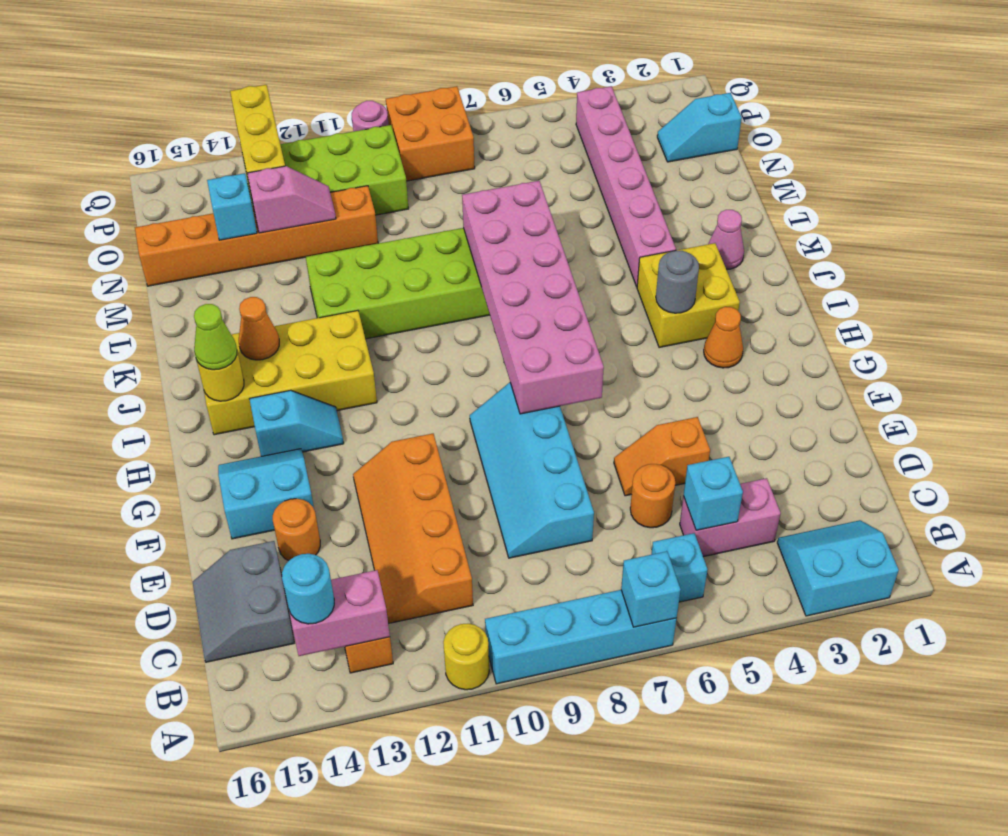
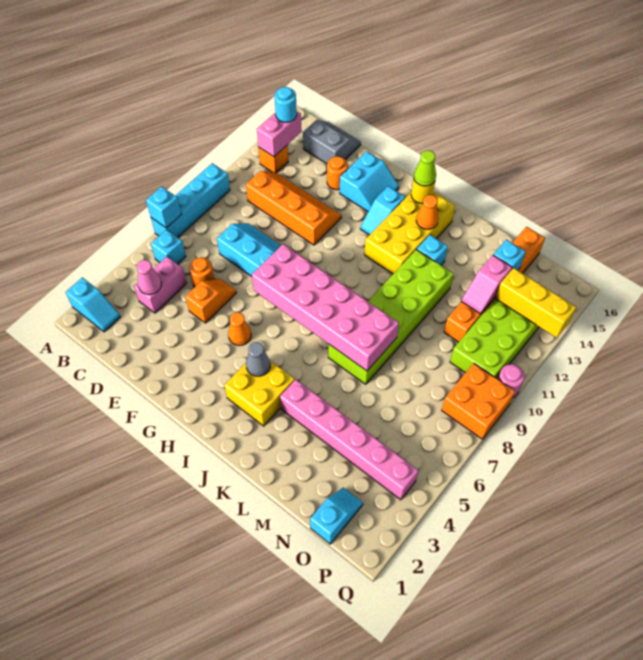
cyan 2x2 slope [777,520,899,616] -> cyan 1x2 slope [66,277,120,332]
yellow 1x1 round brick [443,624,489,690] -> none
cyan 1x1 brick [684,457,743,530] -> cyan 1x1 brick moved to [417,235,448,265]
orange 1x1 cone [704,307,743,368] -> orange 1x1 cone moved to [228,312,251,346]
grey 1x1 round brick [656,251,699,313] -> grey 1x1 cone [246,342,270,376]
pink 1x1 cone [708,210,744,269] -> pink 1x1 cone moved to [137,260,161,294]

